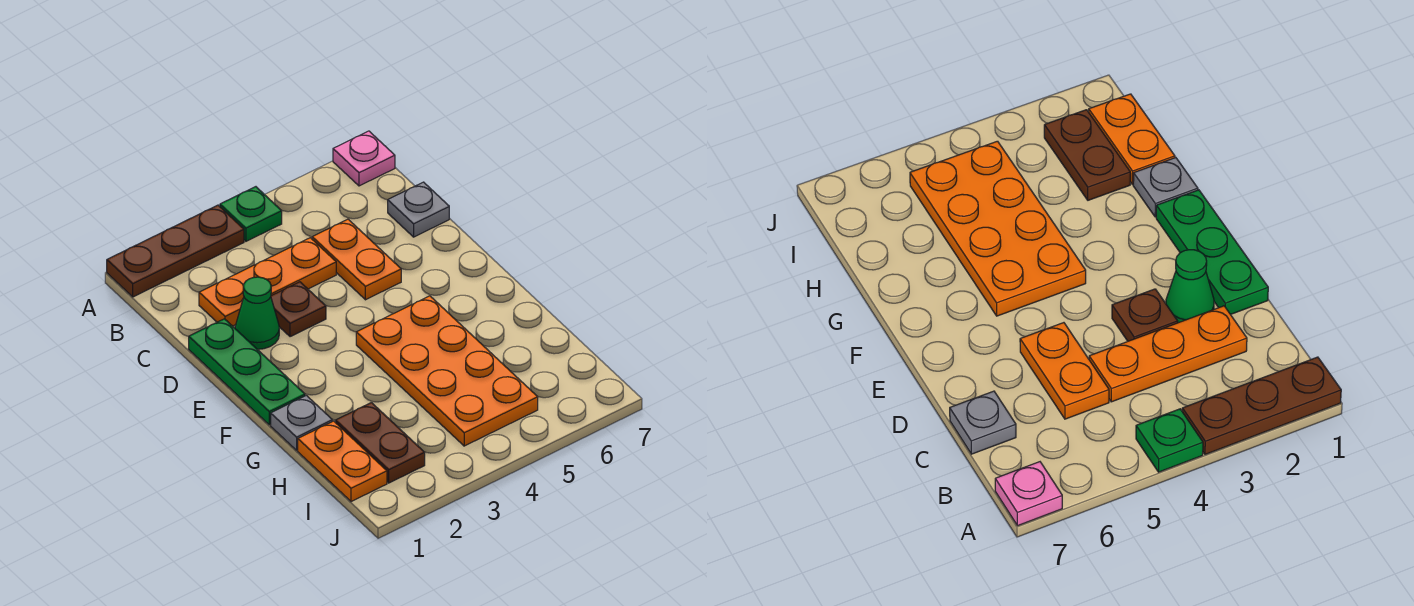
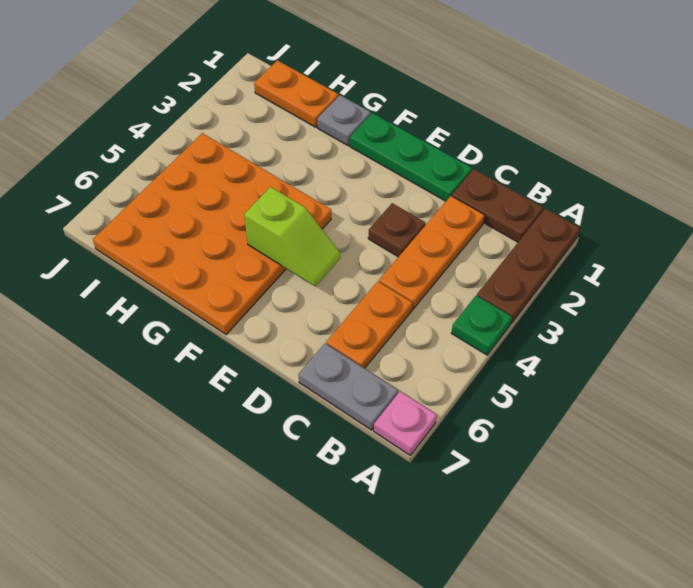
orange 1x2 plate [312,219,401,300] -> orange 1x2 plate turned to [326,282,412,368]
grey 1x1 plate [388,182,449,237] -> grey 1x2 plate [298,344,398,430]
green 1x1 cone [235,277,279,349] -> none
none -> lime 1x2 slope [244,187,340,286]
orange 2x4 plate [356,296,538,446] -> orange 4x4 plate [93,133,331,334]
brown 1x2 plate [336,403,425,483] -> brown 1x2 plate moved to [452,169,543,242]

